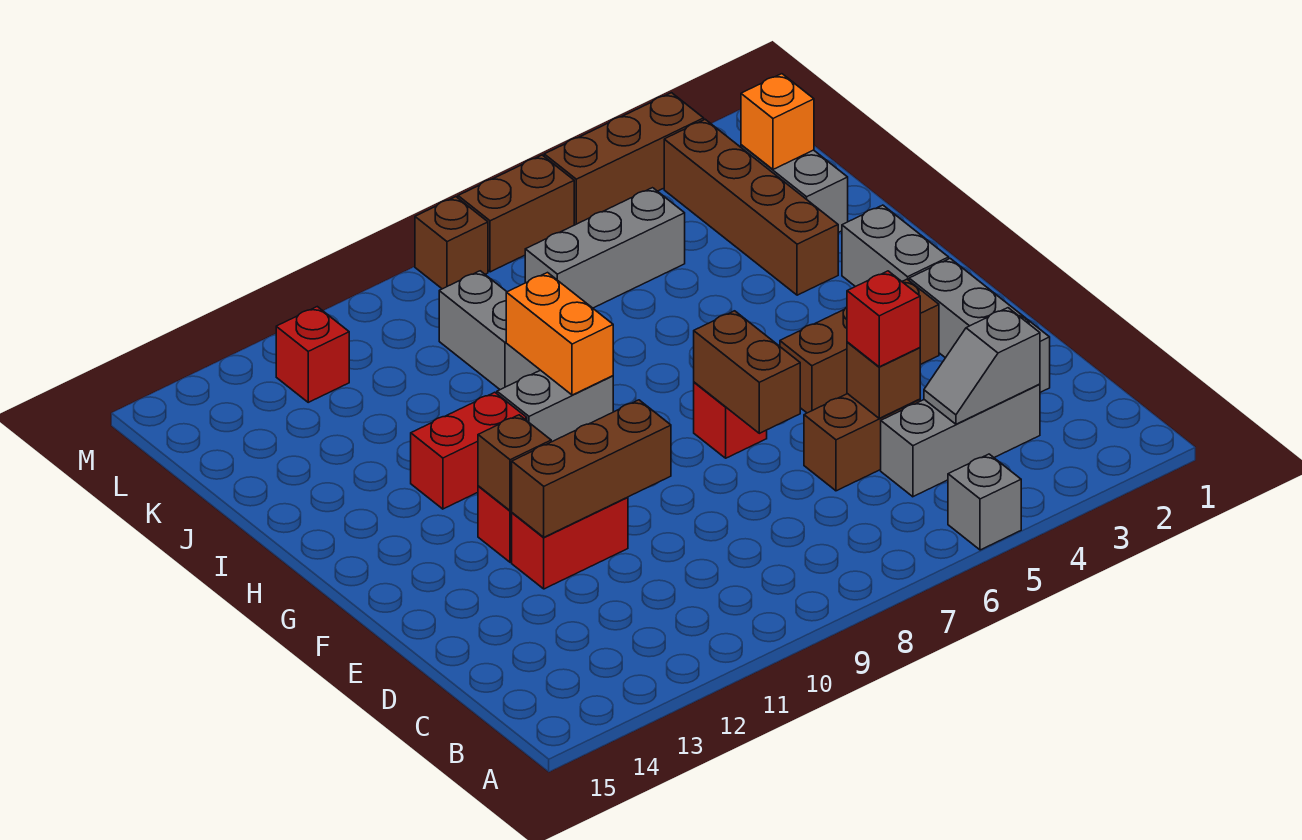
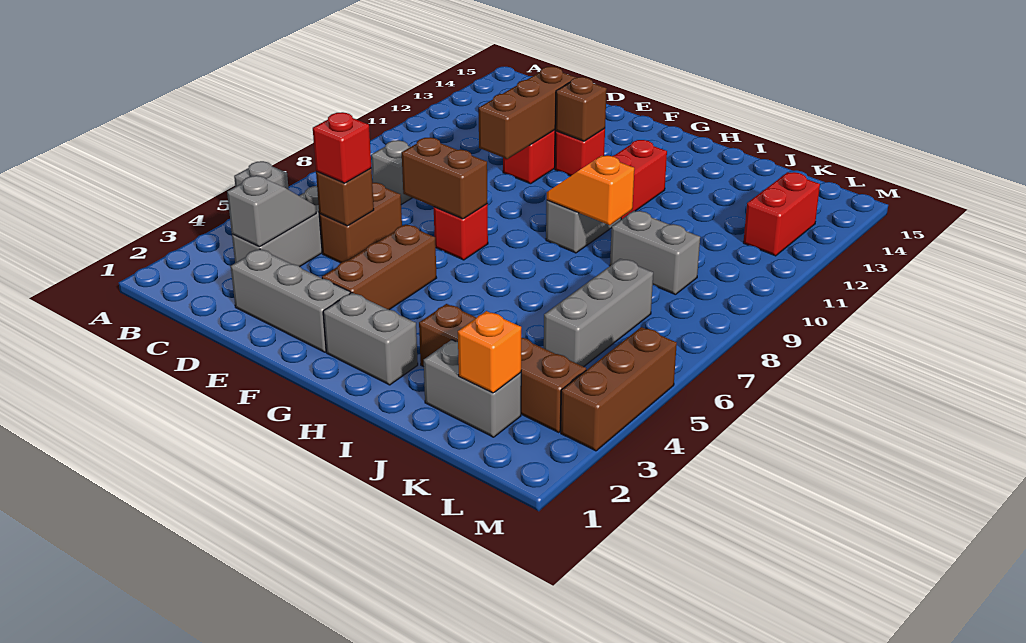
none -> grey 1x1 brick [371,140,412,205]
orange 1x2 brick [506,273,613,395] -> orange 1x2 slope [547,156,634,225]
red 1x1 brick [276,307,349,402] -> red 1x2 brick [743,172,820,256]
brown 1x2 brick [458,155,574,272] -> none
brown 1x1 brick [415,197,488,289] -> none

